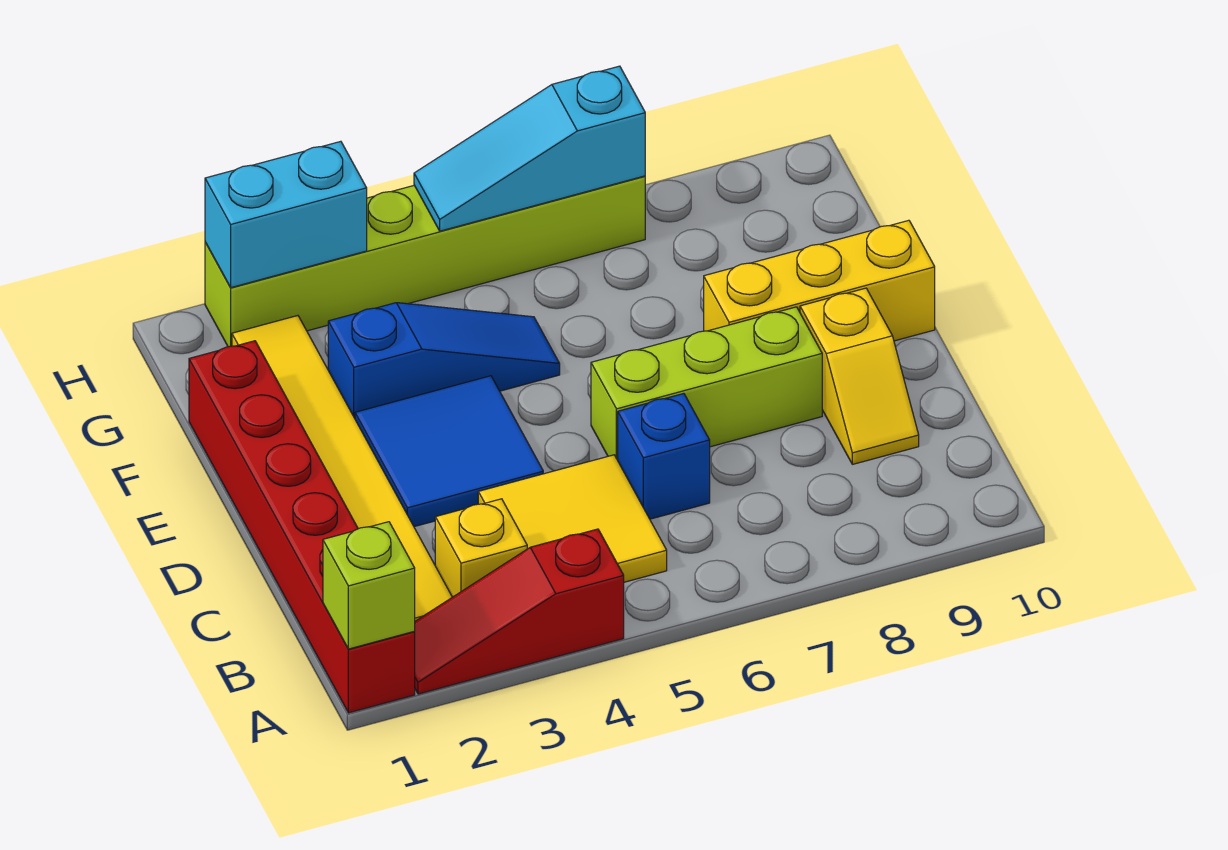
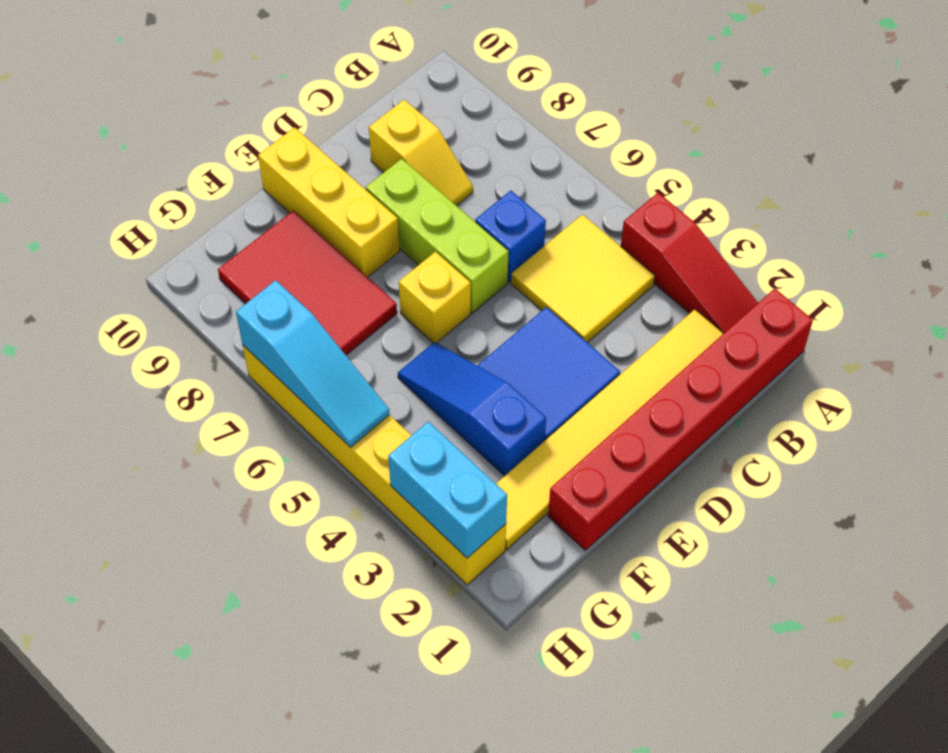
lime 1x1 brick [323,522,415,649] -> none
yellow 1x1 brick [435,499,527,597] -> yellow 1x1 brick moved to [399,252,471,343]
yellow 1x2 slope [800,288,919,464] -> yellow 1x2 slope turned to [369,100,473,206]
none -> red 2x3 tile [218,210,397,355]
lime 1x6 brick [205,176,645,347] -> yellow 1x6 brick [243,346,506,585]

